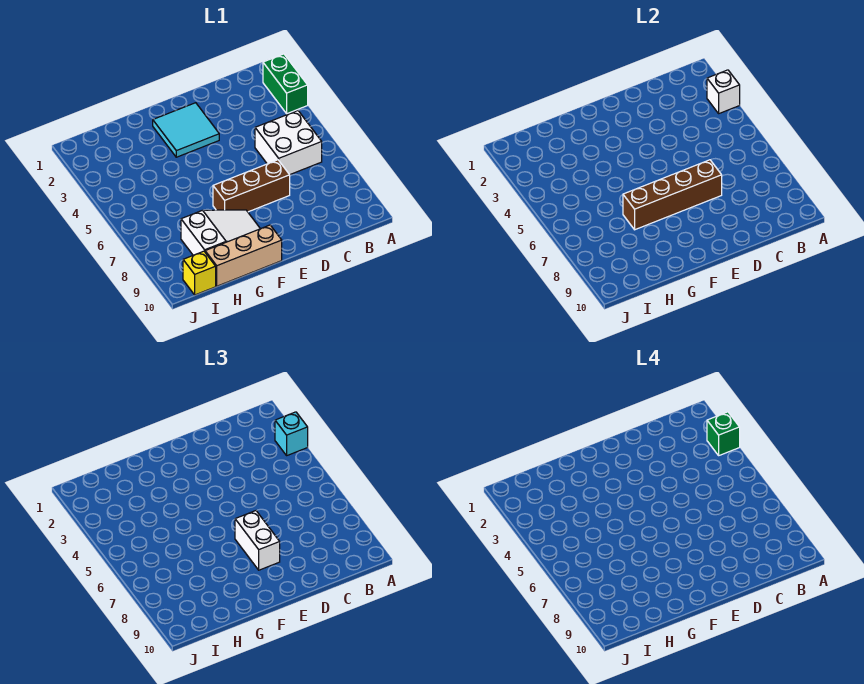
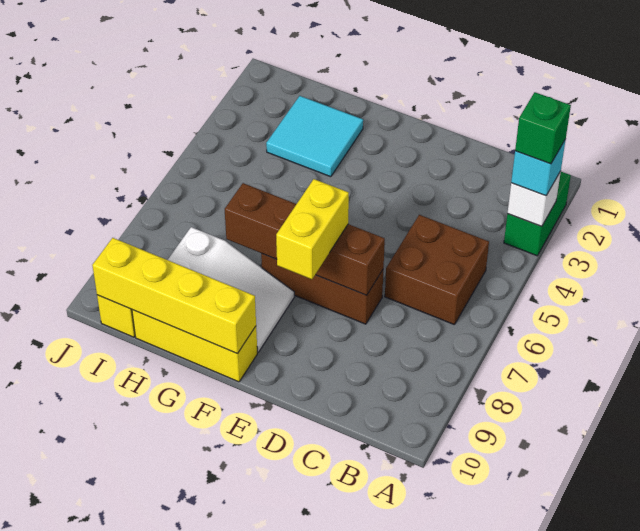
white 2x2 brick [255,111,322,175] -> brown 2x2 brick [385,215,489,325]
cyan 2x2 tile [153,103,219,157] -> cyan 2x2 tile moved to [266,96,363,177]
white 1x2 brick [235,511,280,570] -> yellow 1x2 brick [276,179,349,279]
tan 1x3 brick [205,225,282,286] -> yellow 1x3 brick [132,310,257,382]
none -> yellow 1x4 brick [92,238,256,354]

